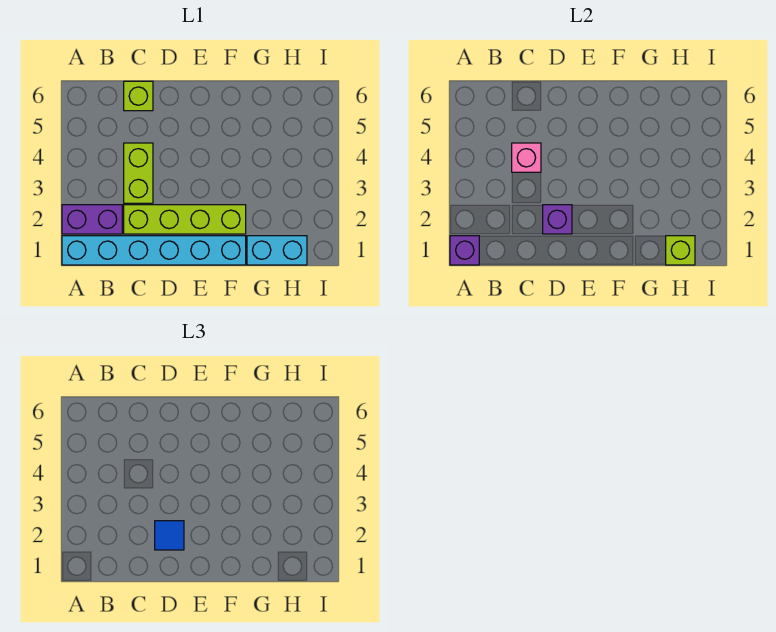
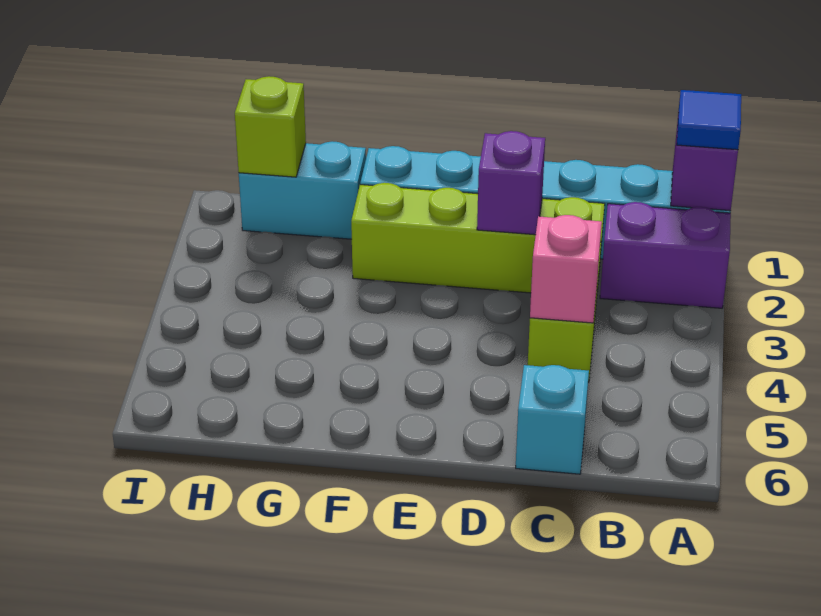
lime 1x1 brick [124,81,153,111] -> cyan 1x1 brick [516,365,589,474]
blue 1x1 tile [155,521,184,550] -> blue 1x1 tile moved to [677,90,741,150]

